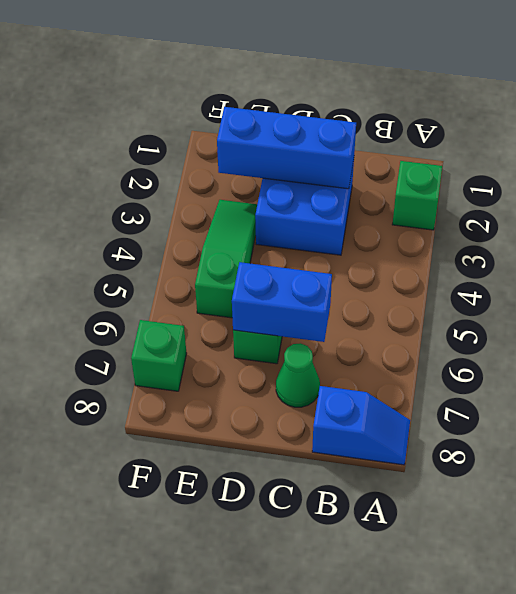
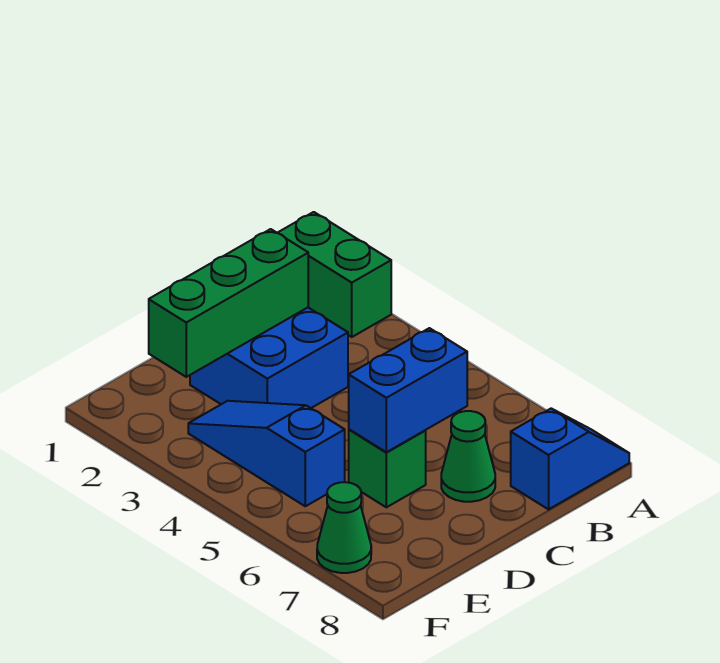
green 1x1 brick [392,161,442,230] -> green 1x2 brick [278,212,391,337]
blue 1x3 brick [217,107,356,189] -> green 1x3 brick [149,229,308,377]
green 1x3 slope [195,200,257,318] -> blue 1x3 slope [188,401,345,506]
green 1x1 brick [131,320,187,391] -> green 1x1 cone [317,482,371,573]

